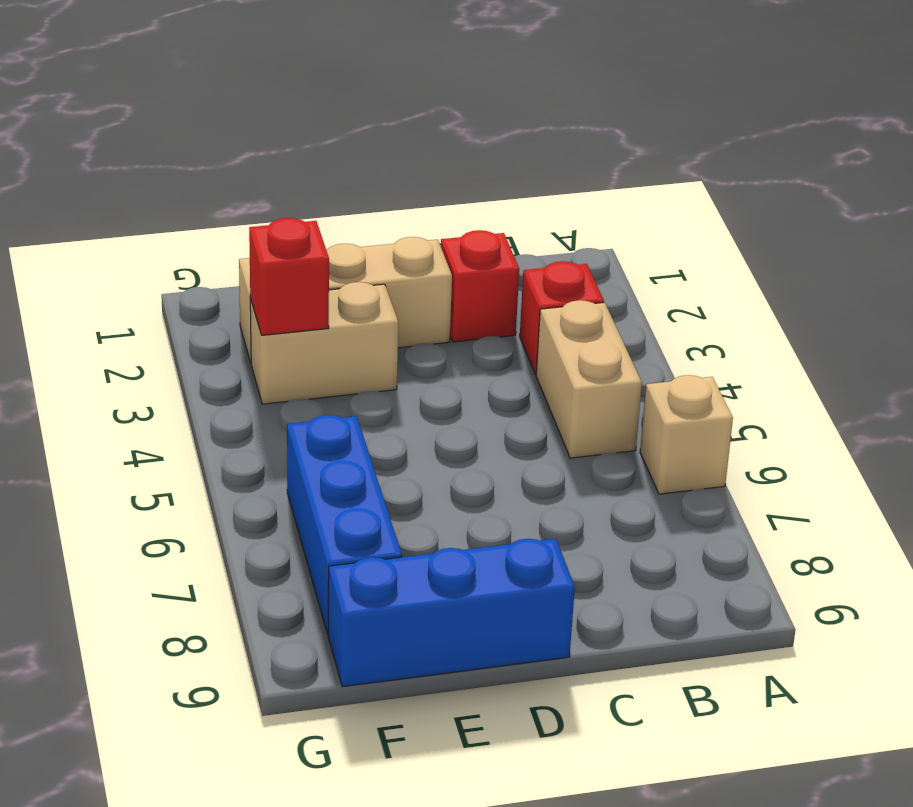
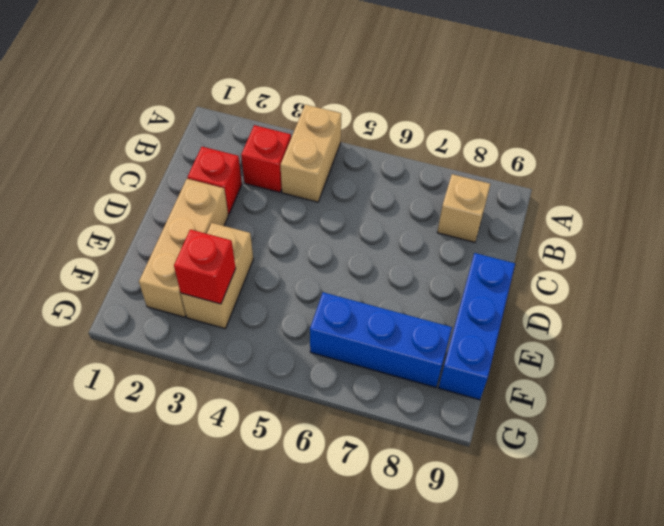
tan 1x1 brick [640,375,733,494] -> tan 1x1 brick moved to [437,174,490,242]
tan 1x2 brick [536,300,642,458] -> tan 1x2 brick turned to [280,105,342,202]

